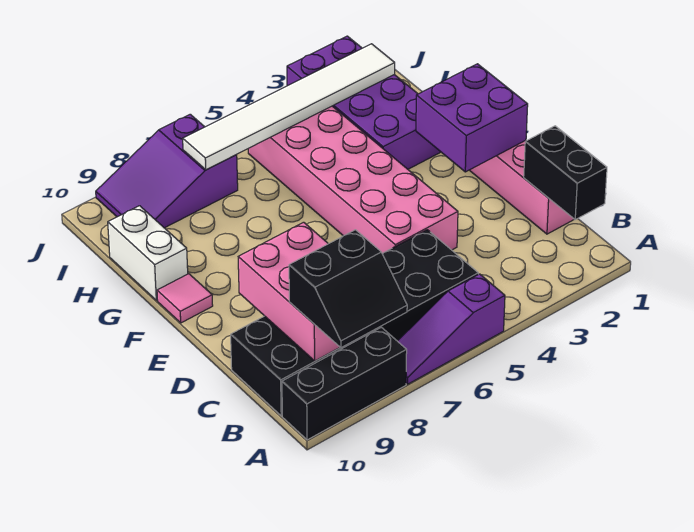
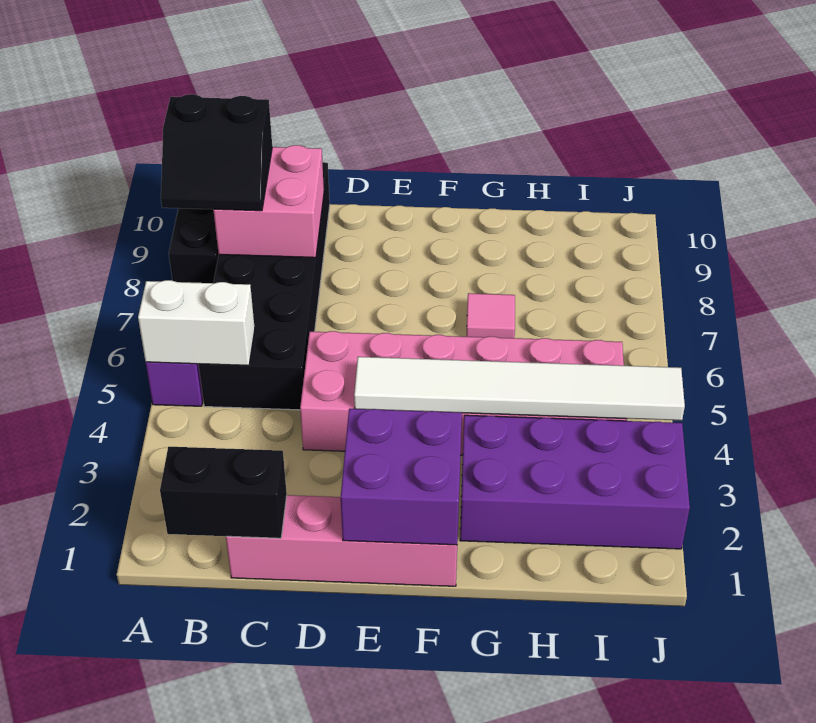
black 2x2 slope [289,230,407,348] -> black 2x2 slope turned to [161,94,272,211]
pink 2x3 brick [238,222,340,361] -> pink 2x2 brick [213,145,324,258]
pink 1x1 tile [157,274,213,323] -> pink 1x1 tile moved to [467,293,515,338]
white 1x2 brick [108,206,188,300] -> white 1x2 brick moved to [138,280,255,365]
white 1x6 tile [183,44,395,170] -> white 1x6 tile turned to [354,357,685,420]
purple 2x3 slope [96,114,238,228] -> none

